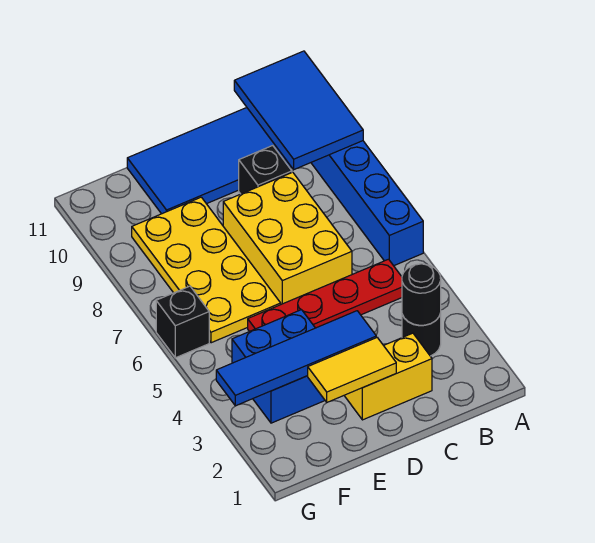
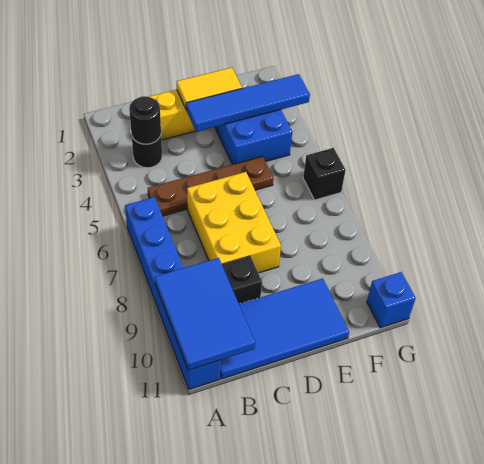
red 1x4 plate [248,259,402,332] -> brown 1x4 plate [148,156,274,216]
yellow 2x4 plate [132,197,281,343] -> none
none -> blue 1x1 brick [367,272,416,328]

